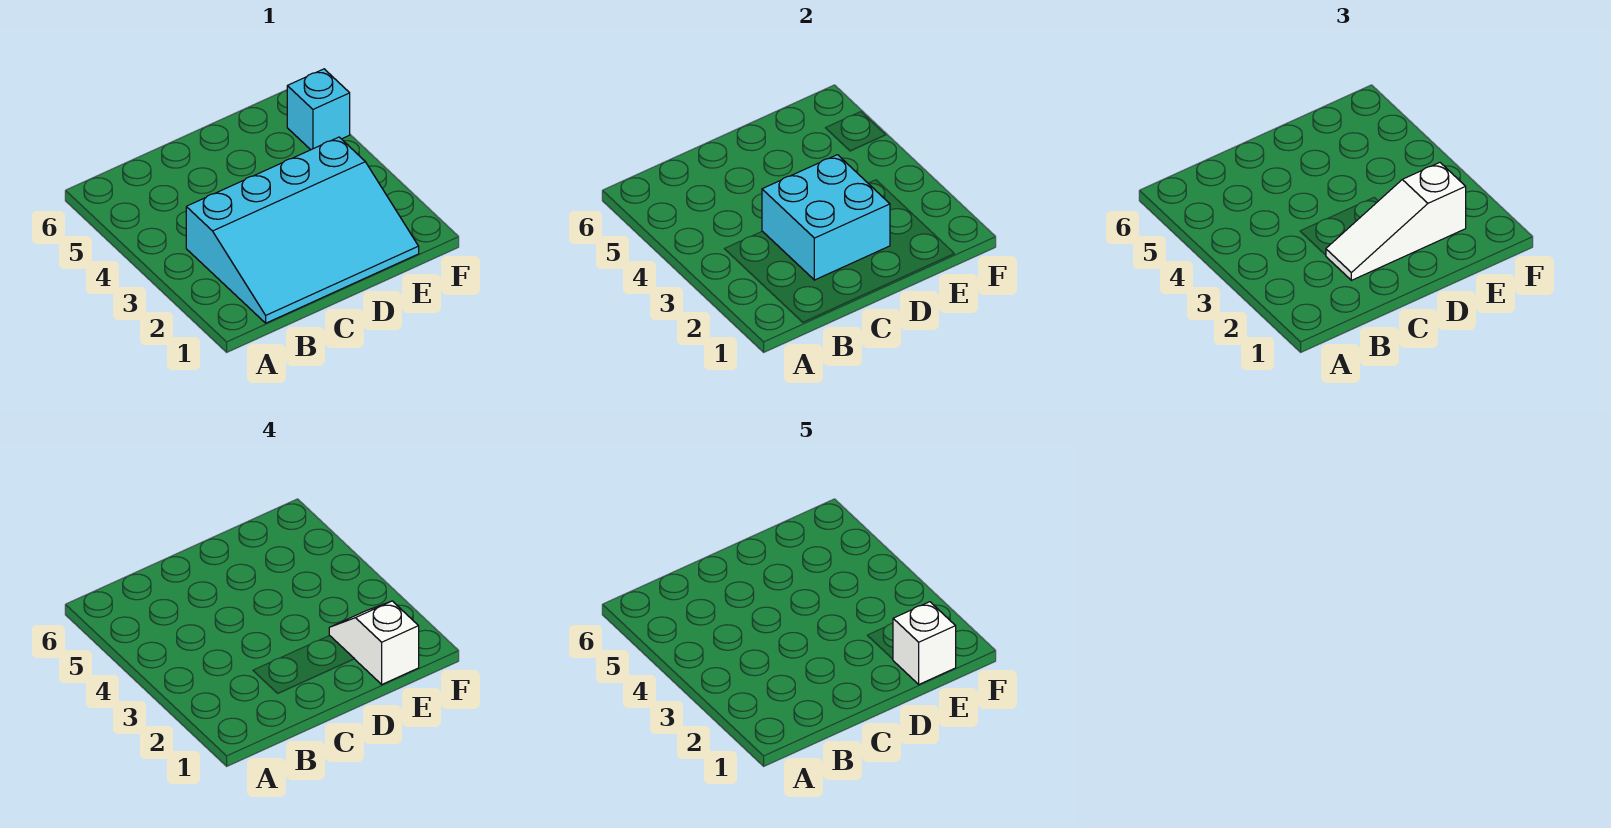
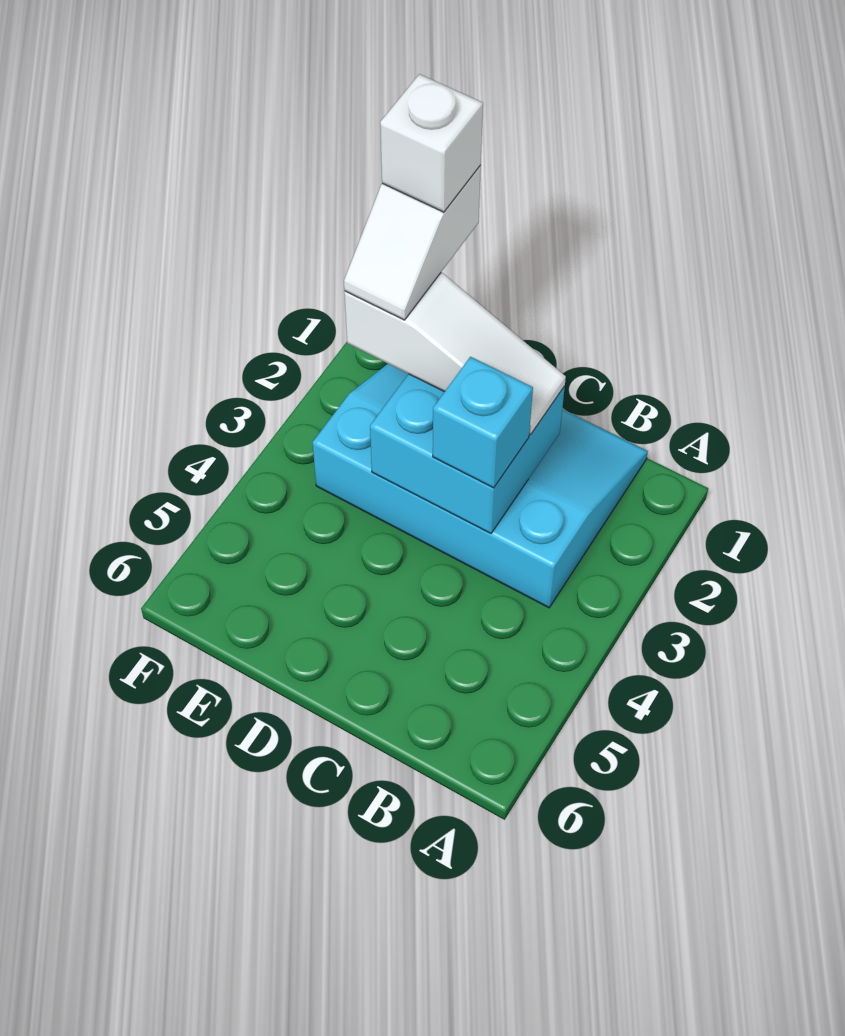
cyan 1x1 brick [287,69,350,150] -> cyan 1x1 brick moved to [433,357,533,488]

